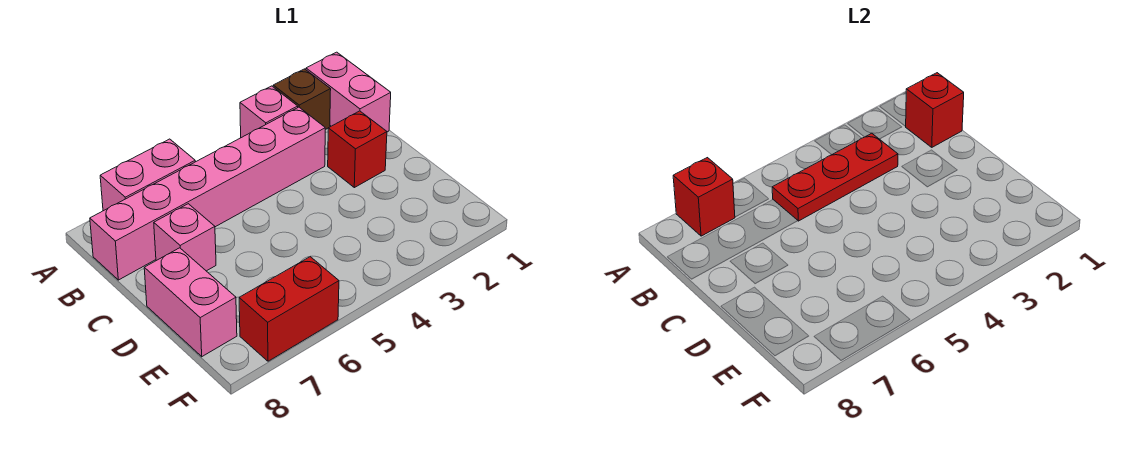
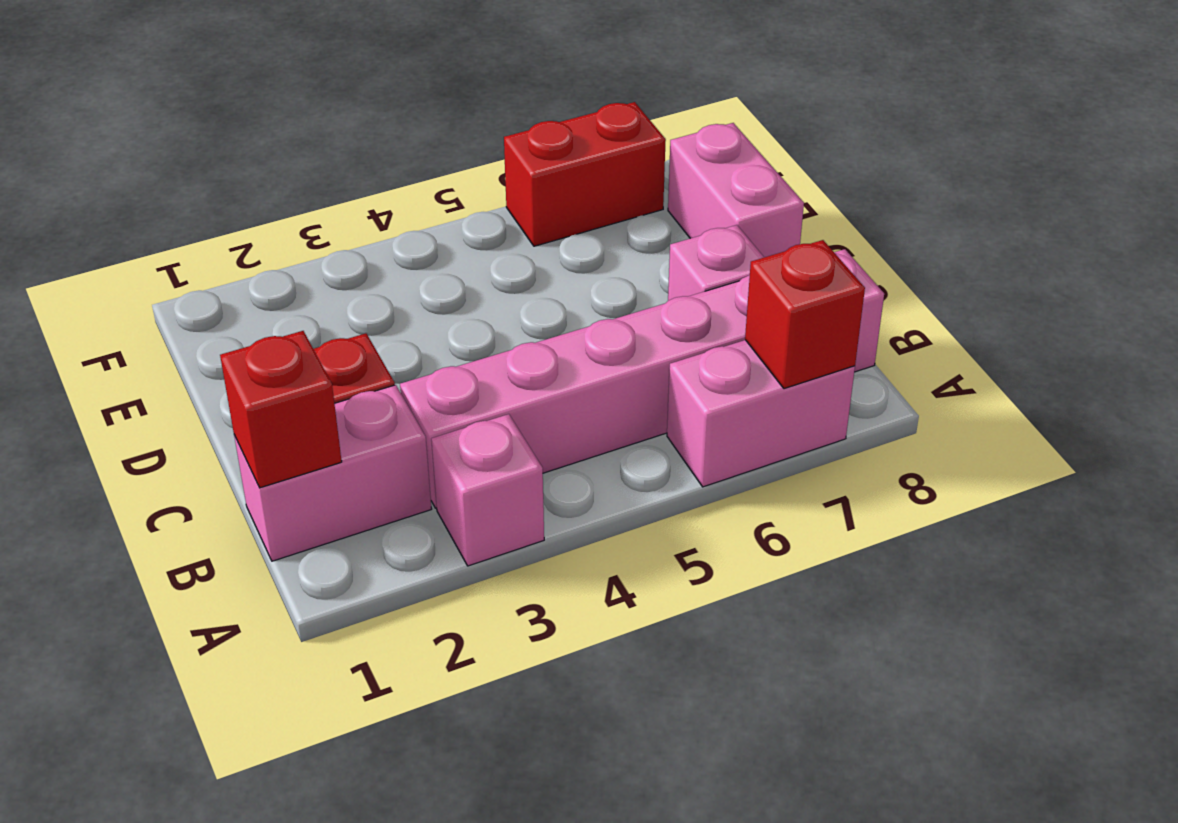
pink 1x2 brick [306,52,391,132] -> pink 1x2 brick turned to [234,385,432,561]
brown 1x1 brick [273,69,331,130] -> none
red 1x3 plate [772,133,898,221] -> none

